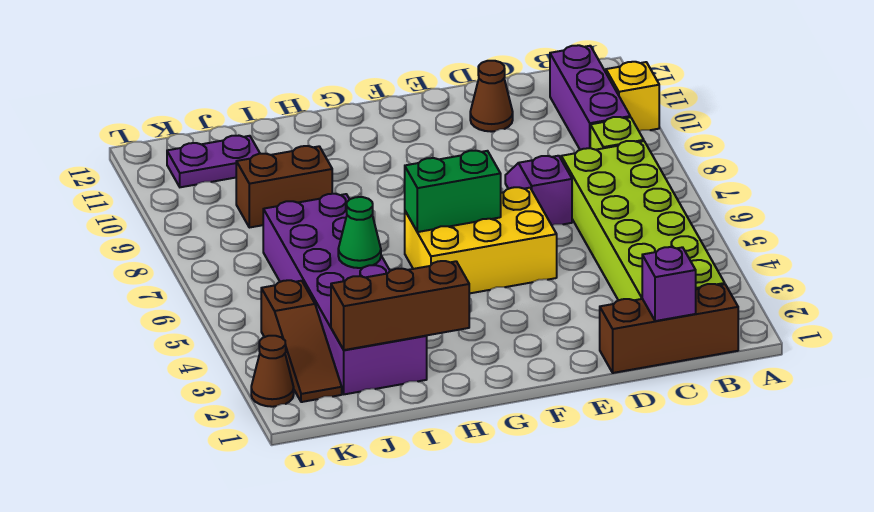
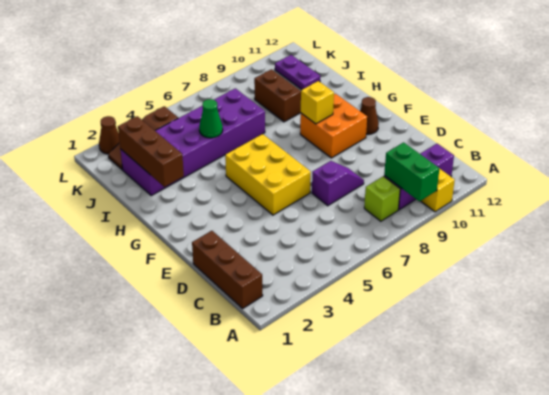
lime 2x6 brick [561,141,725,301] -> none
purple 1x1 brick [642,247,696,321] -> none
brown 1x1 cone [470,61,513,132] -> brown 1x1 cone moved to [360,97,379,134]
green 1x2 brick [405,151,501,232] -> green 1x2 brick moved to [384,142,439,201]
none -> orange 2x2 brick [300,94,367,158]
none -> yellow 1x1 brick [301,81,334,124]

